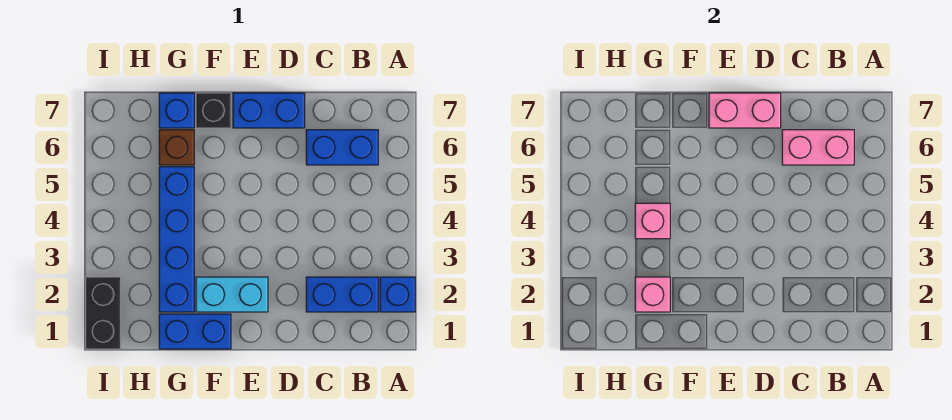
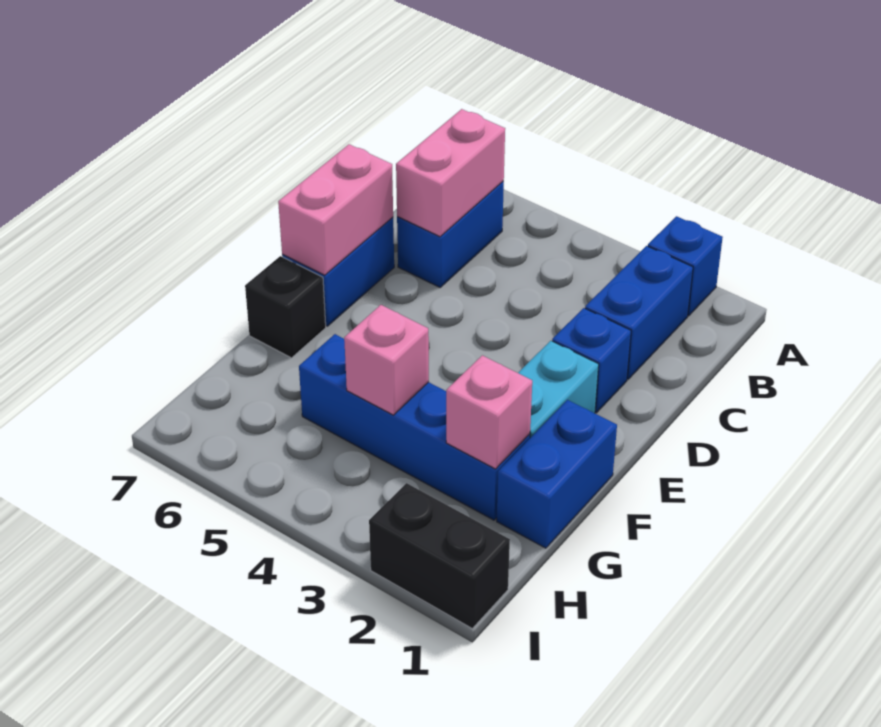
brown 1x1 brick [159,130,194,165] -> none
blue 1x1 brick [159,93,194,128] -> blue 1x1 brick moved to [552,308,631,413]

